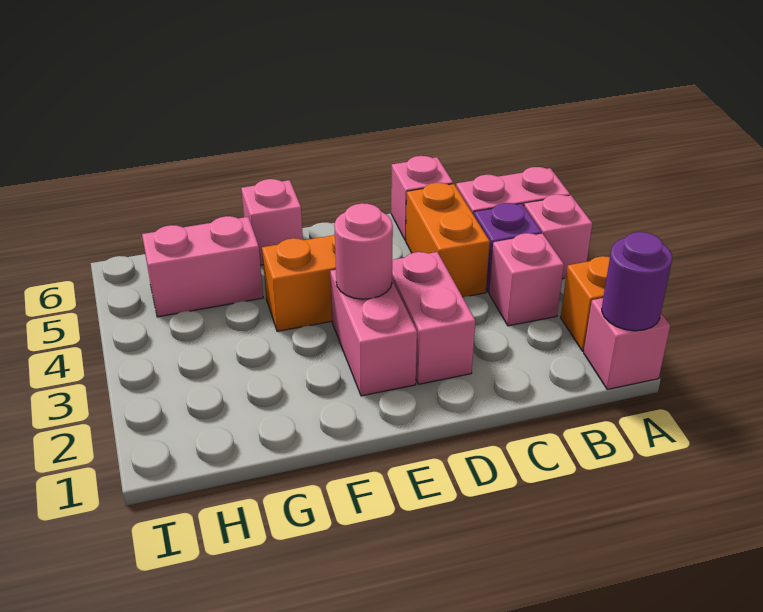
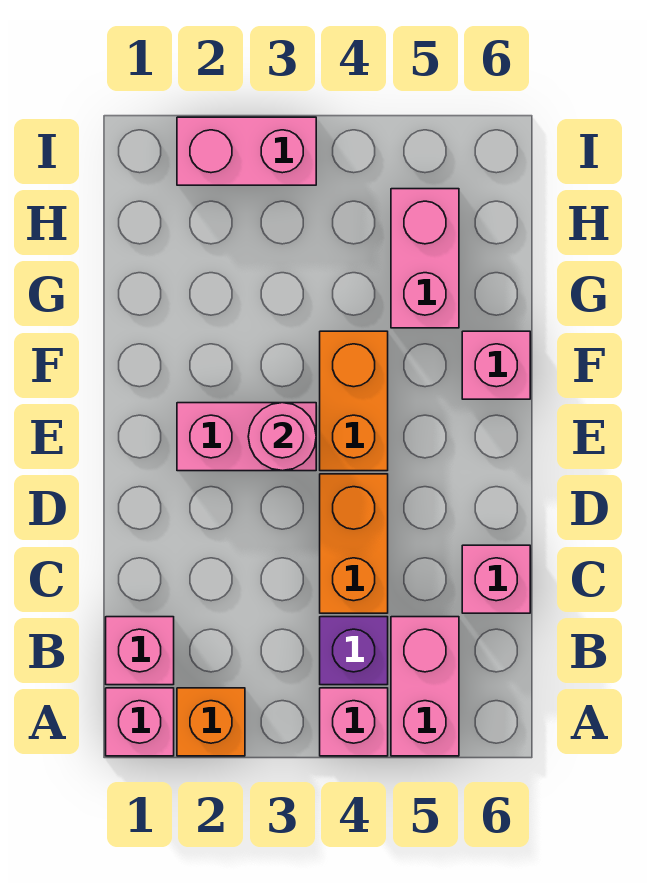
purple 1x1 round brick [602,232,672,331] -> none
pink 1x1 brick [489,233,564,326] -> pink 1x1 brick moved to [106,617,174,685]
orange 1x2 brick [406,183,490,297] -> orange 1x2 brick turned to [320,474,388,613]
pink 1x2 brick [392,252,475,384] -> pink 1x2 brick moved to [177,117,316,185]

